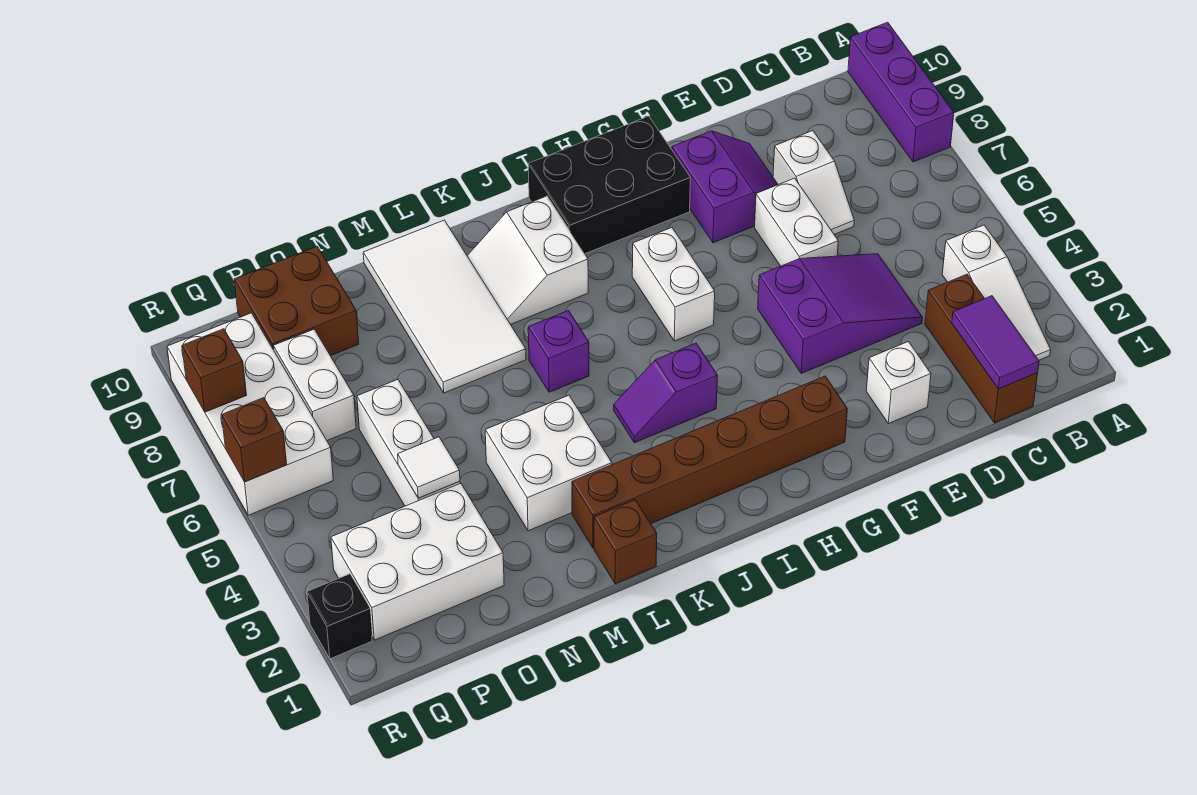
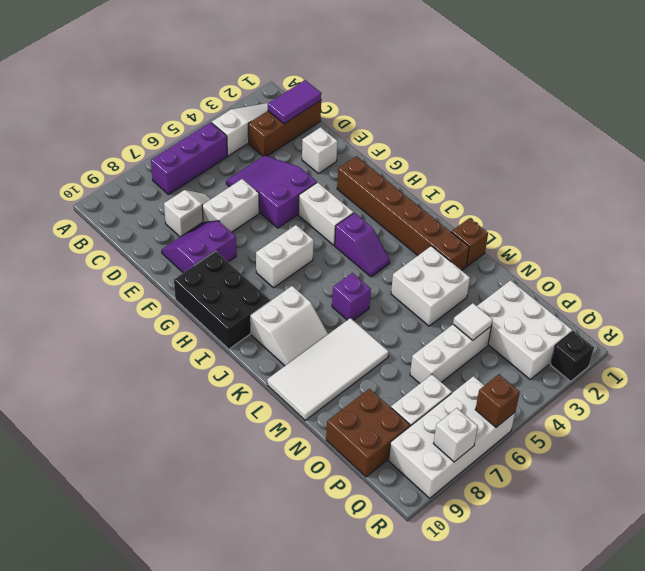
purple 1x3 brick [848,22,954,162] -> purple 1x3 brick moved to [151,122,227,194]
none -> white 1x2 brick [298,182,354,245]
brown 1x1 brick [182,329,246,412] -> white 1x1 brick [434,408,478,462]

